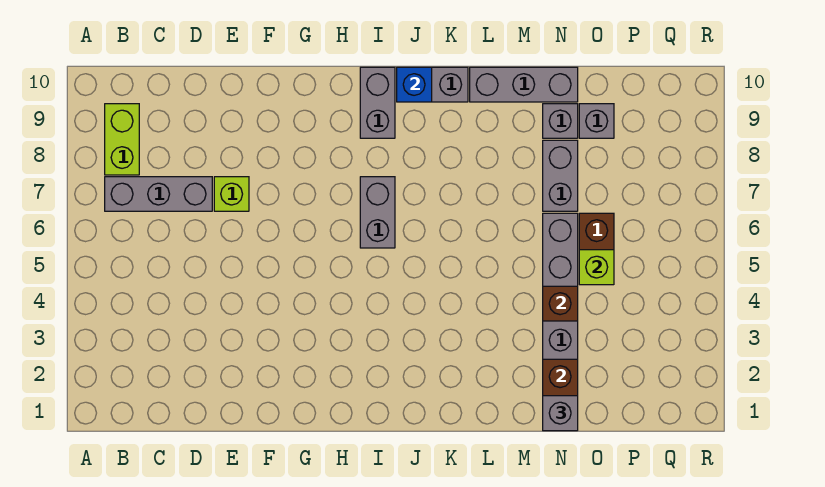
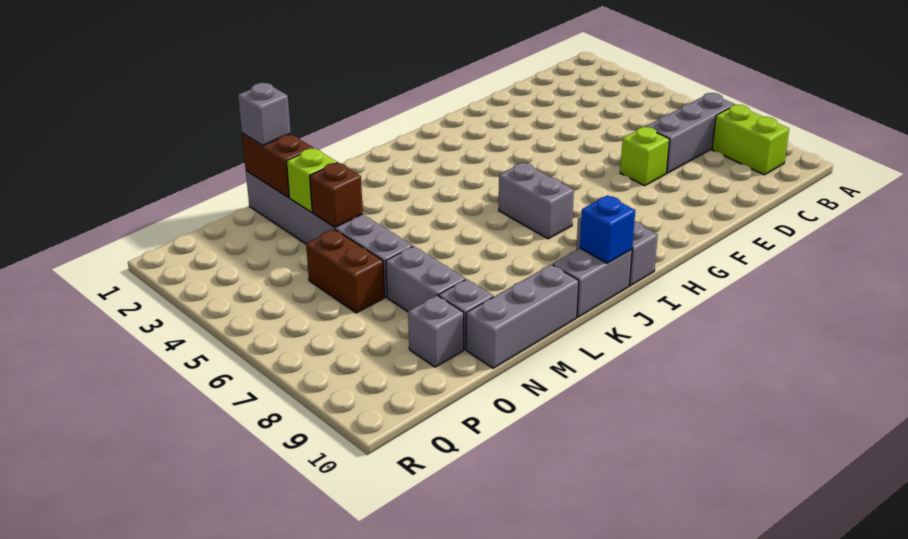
lime 1x1 brick [579,250,614,285] -> lime 1x1 brick moved to [286,148,337,212]

